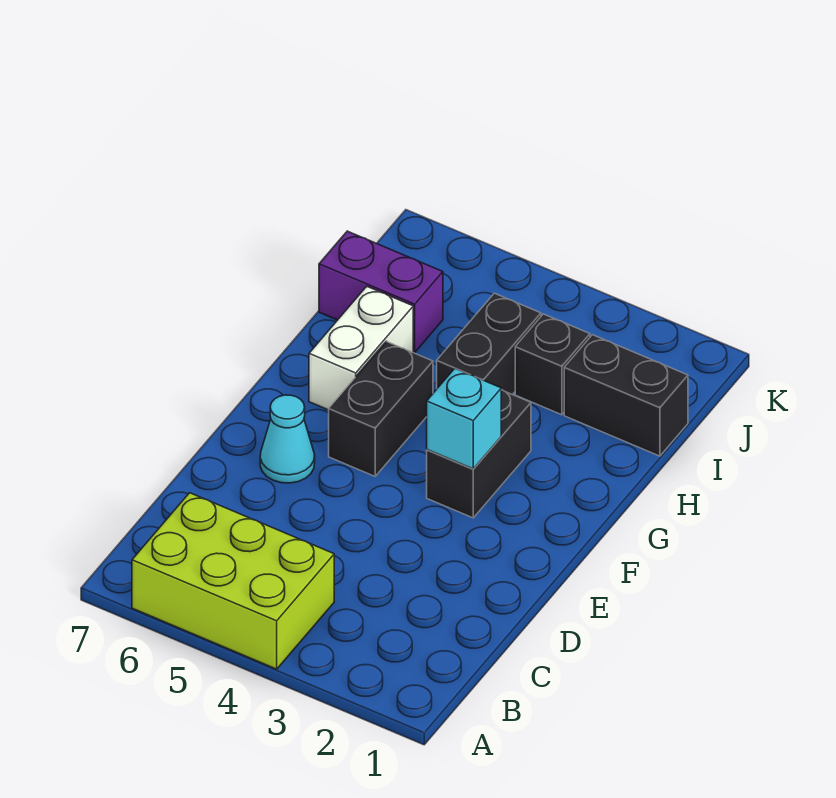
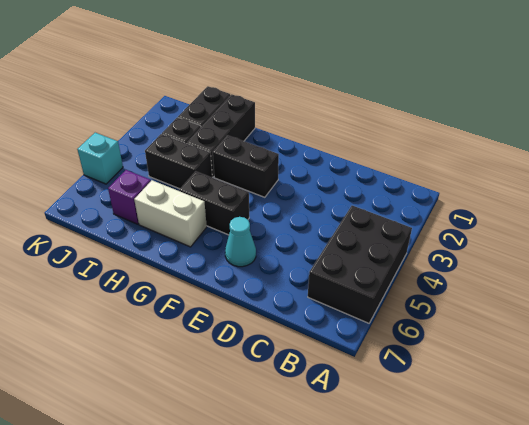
lime 2x3 brick [132,493,334,669] -> black 2x3 brick [308,206,412,323]
cyan 1x1 brick [427,369,501,469] -> cyan 1x1 brick moved to [77,133,123,184]
none -> black 1x3 brick [187,94,255,177]
purple 1x2 brick [319,231,443,352] -> purple 1x1 brick [108,170,151,224]

